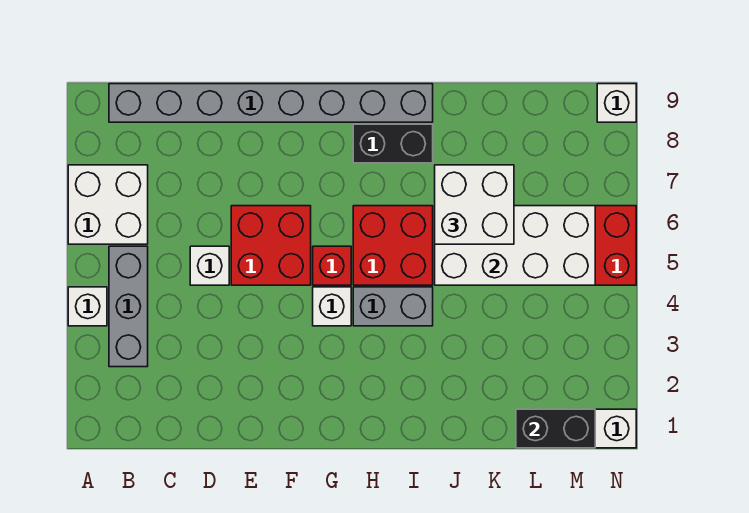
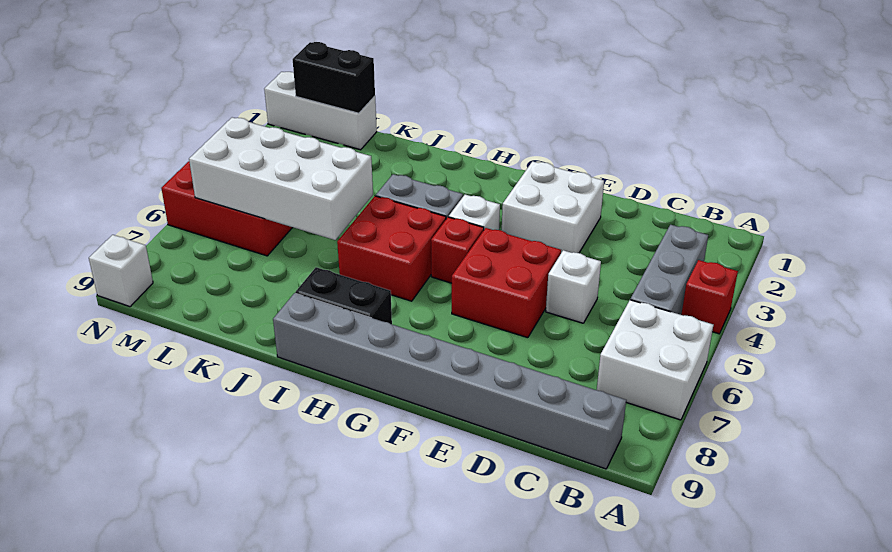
white 1x1 brick [68,287,107,326] -> red 1x1 brick [681,260,738,334]
white 2x2 brick [435,165,514,244] -> white 2x2 brick moved to [502,161,604,253]

